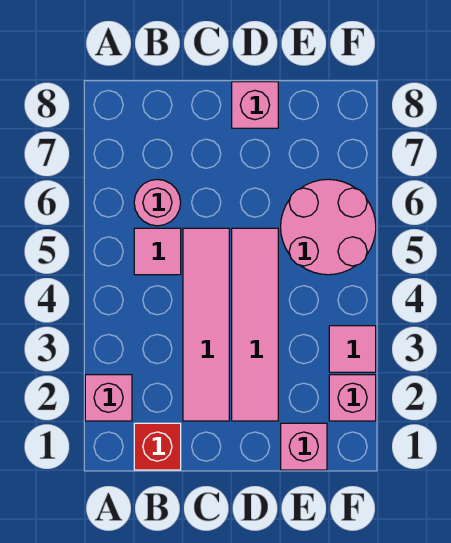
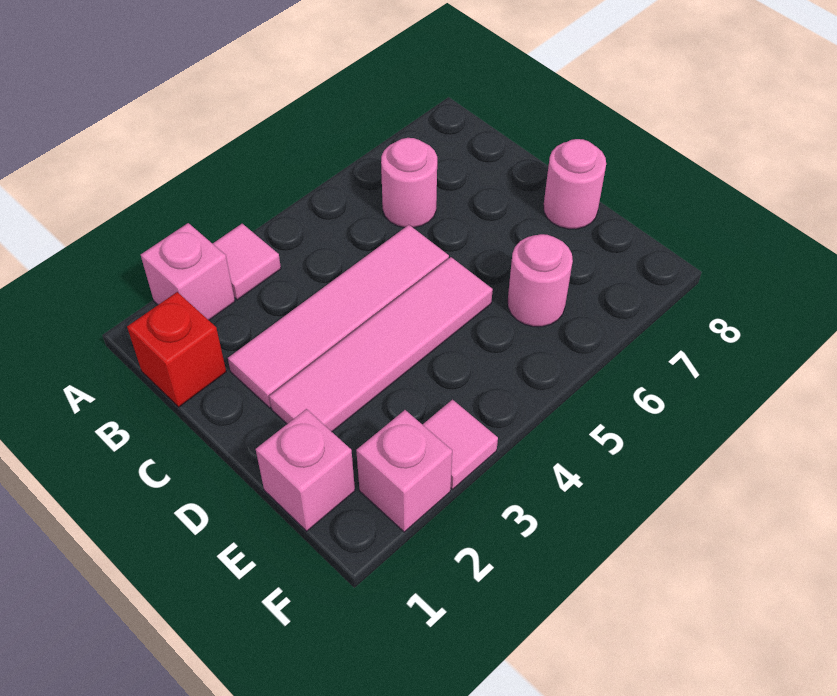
pink 1x1 tile [134,228,181,275] -> pink 1x1 tile moved to [213,224,281,300]
pink 1x1 brick [232,82,278,128] -> pink 1x1 round brick [544,139,606,229]
pink 2x2 round brick [281,179,376,275] -> pink 1x1 round brick [508,234,573,327]

